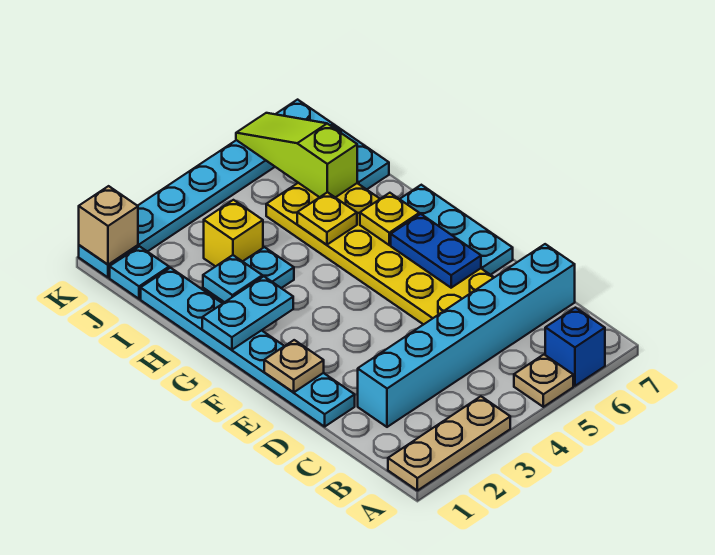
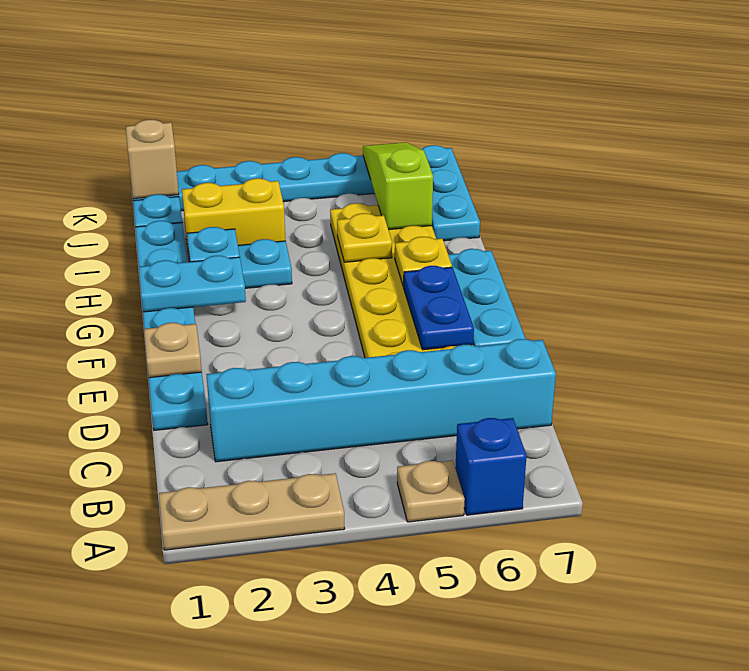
yellow 1x1 brick [204,200,263,267] -> yellow 1x2 brick [182,178,285,257]

